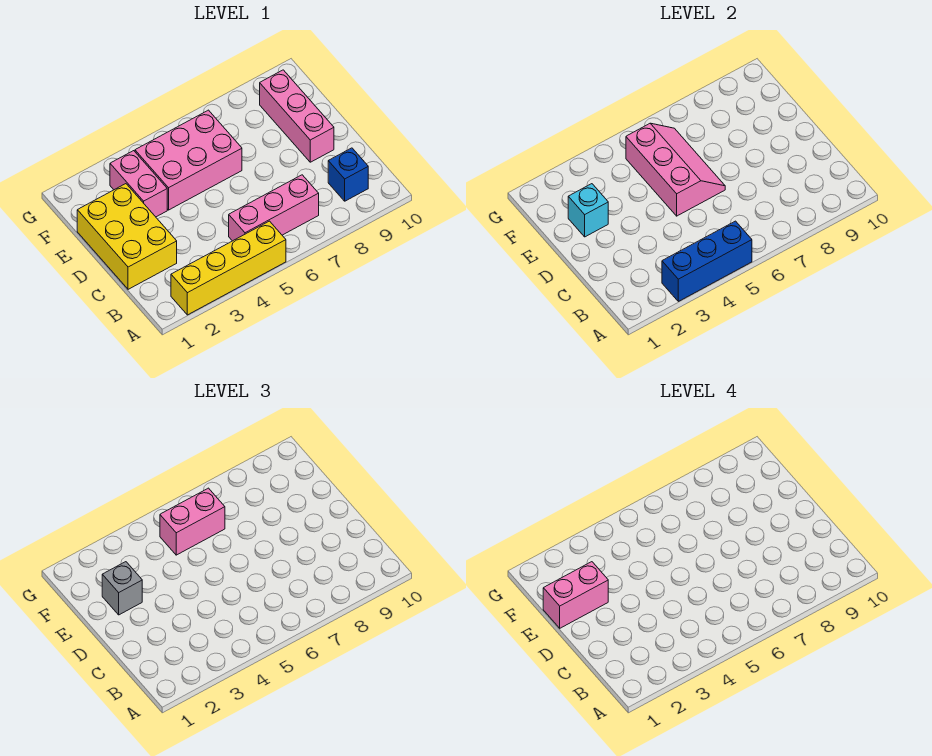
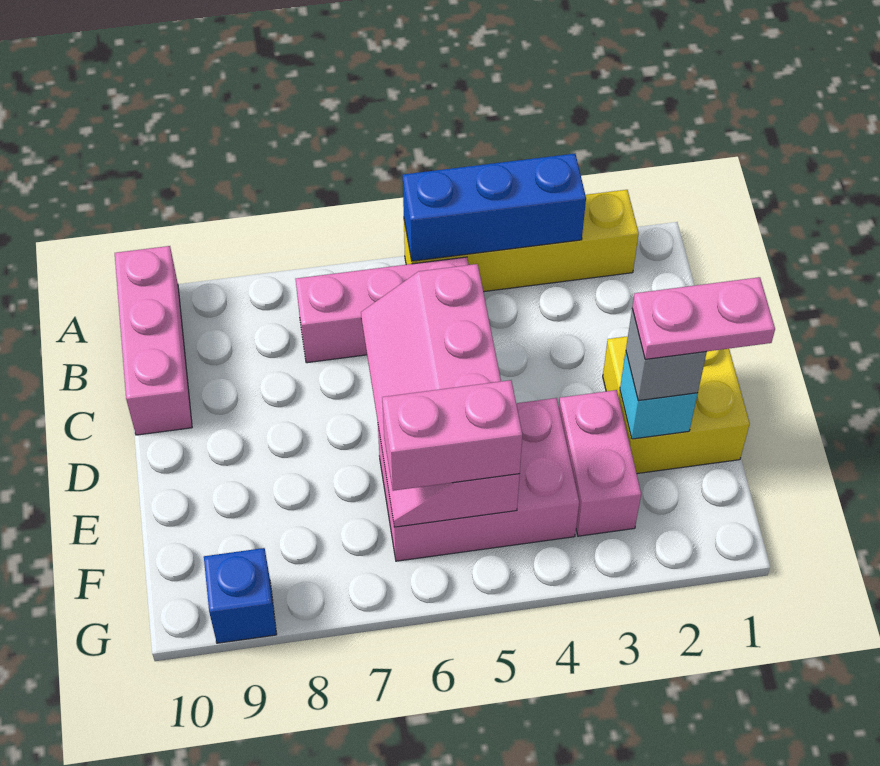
blue 1x1 brick [328,148,368,201] -> blue 1x1 brick moved to [204,548,277,643]
yellow 2x3 brick [77,184,177,289] -> yellow 2x2 brick [603,336,750,474]
pink 2x3 slope [626,123,725,216] -> pink 2x4 slope [361,264,520,527]
pink 1x3 brick [260,70,334,162] -> pink 1x3 brick moved to [115,246,192,435]
pink 1x2 brick [543,562,608,628] -> pink 1x2 plate [632,277,775,359]

